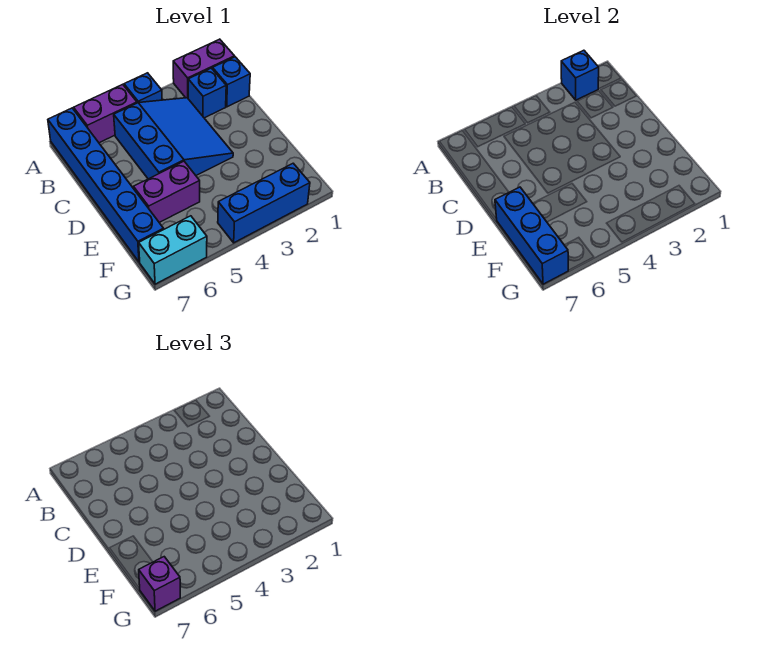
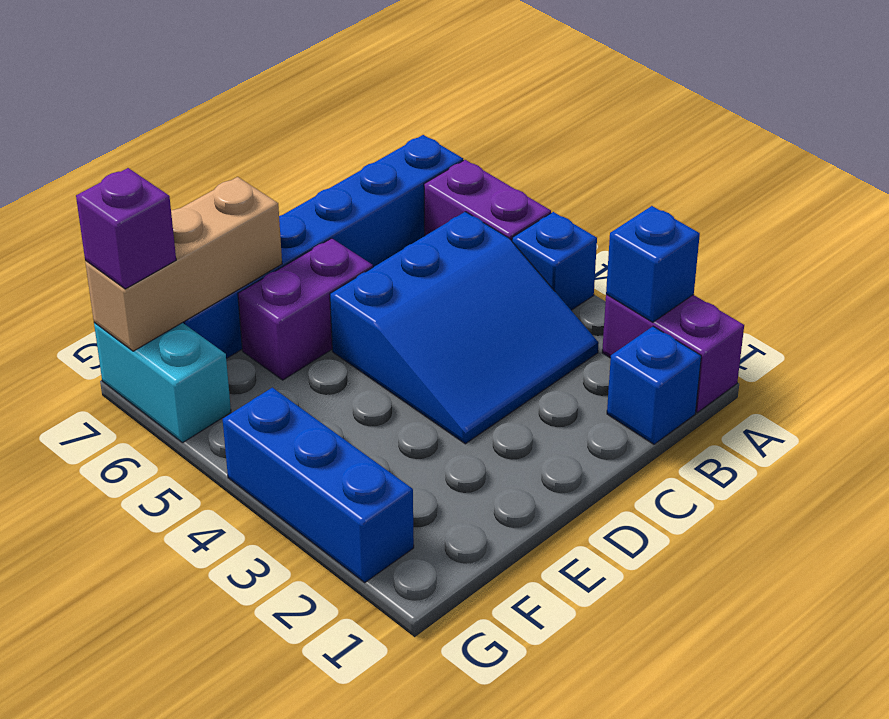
blue 1x1 brick [188,68,226,118] -> none
purple 1x2 brick [134,161,200,222] -> purple 1x2 brick turned to [238,238,373,380]
blue 1x3 brick [495,187,568,284] -> tan 1x3 brick [85,177,282,351]

